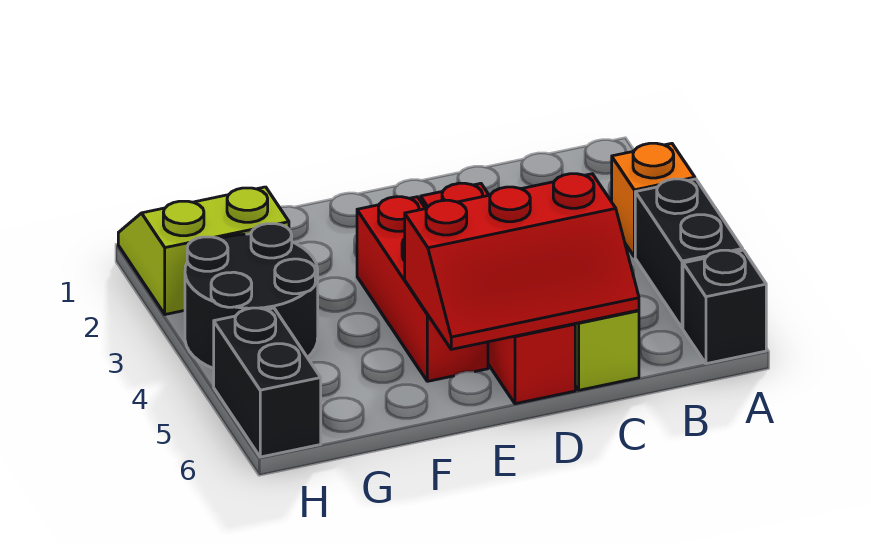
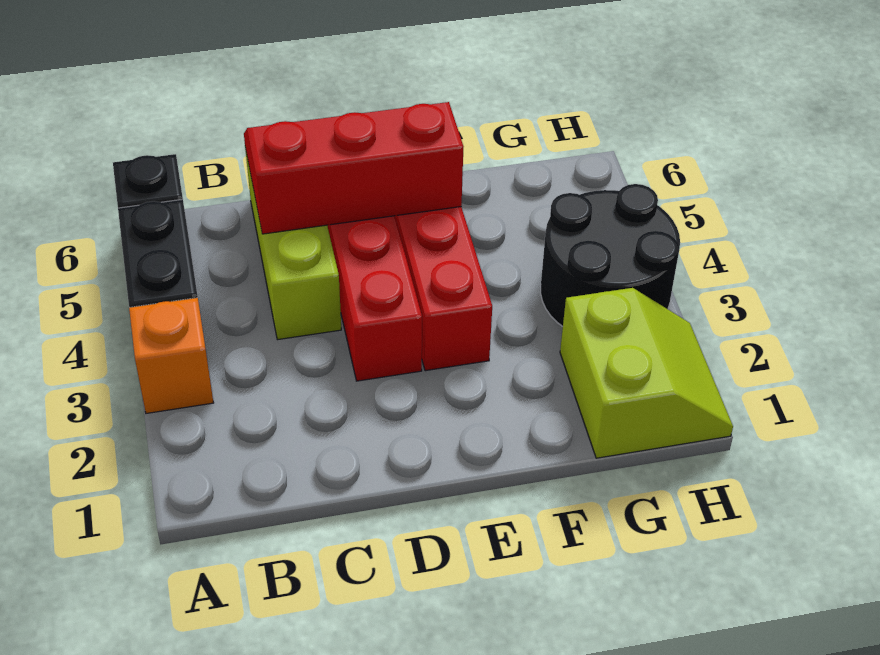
lime 2x2 slope [118,187,289,315] -> lime 2x2 slope turned to [560,288,733,458]
black 1x2 brick [214,308,321,457] -> none

